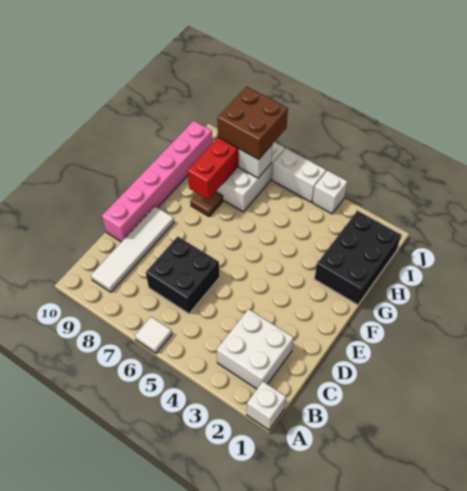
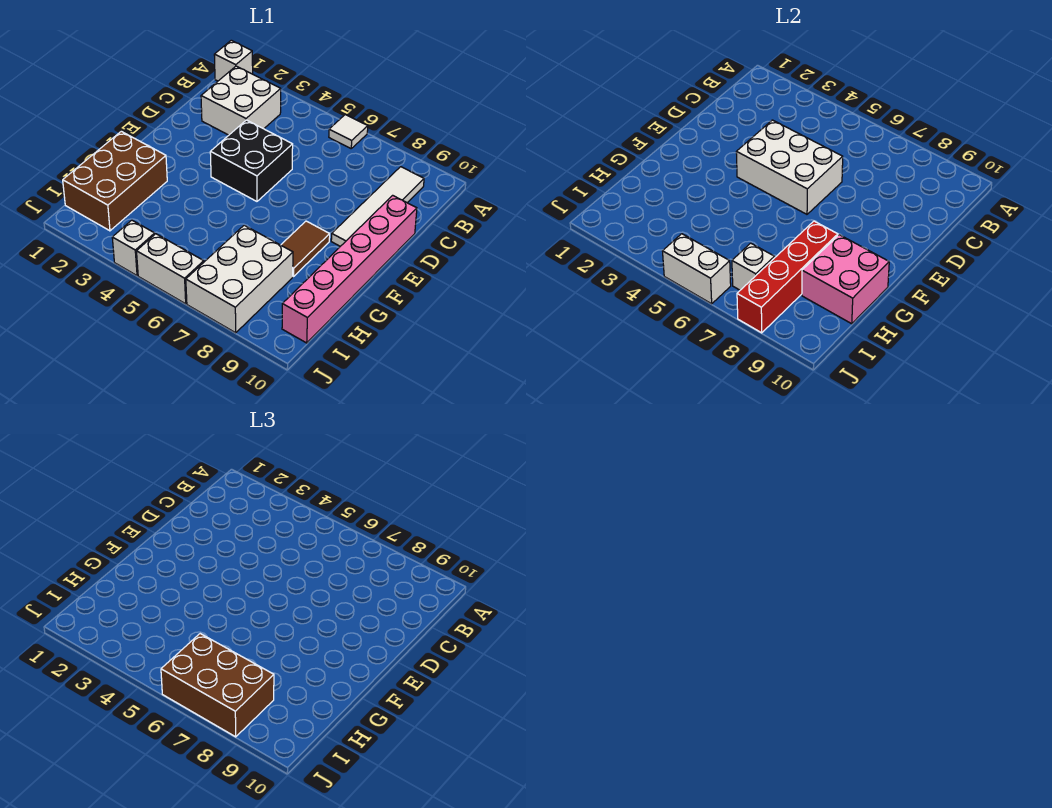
black 2x2 brick [146,236,219,314] -> black 2x2 brick moved to [210,120,293,201]
none -> white 2x3 brick [736,120,843,214]
black 2x3 brick [314,211,401,305] -> brown 2x3 brick [63,131,167,231]
brown 1x1 tile [190,192,223,216] -> brown 1x2 tile [281,221,330,277]
none -> pink 2x2 brick [802,235,889,324]
brown 2x2 brick [217,86,288,160] -> brown 2x3 brick [161,634,274,737]
none -> white 1x2 brick [663,234,731,304]

